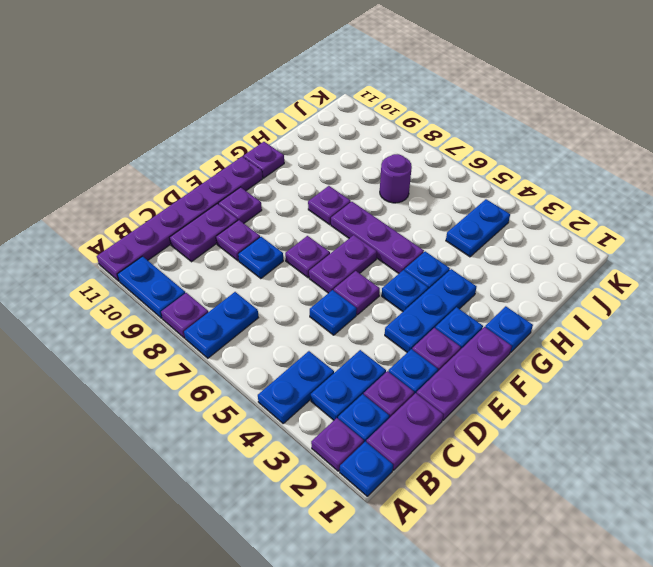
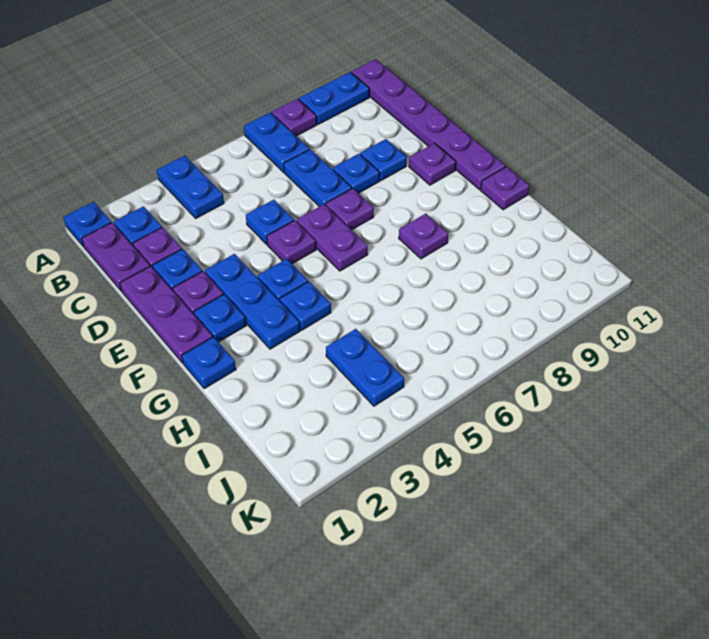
purple 1x1 plate [311,418,364,471] -> none
blue 1x2 plate [311,350,386,420] -> blue 1x2 plate moved to [284,149,352,207]
purple 1x2 plate [170,204,238,262] -> none
purple 1x1 plate [216,220,260,261] -> blue 1x1 plate [360,139,407,181]
purple 1x3 plate [331,202,424,273] -> none
purple 1x1 round brick [380,154,412,203] -> none

